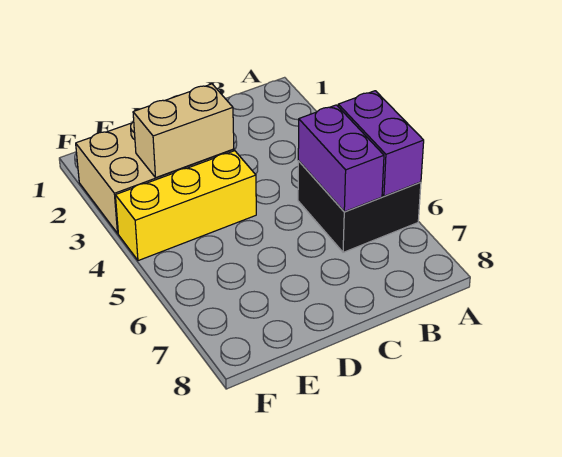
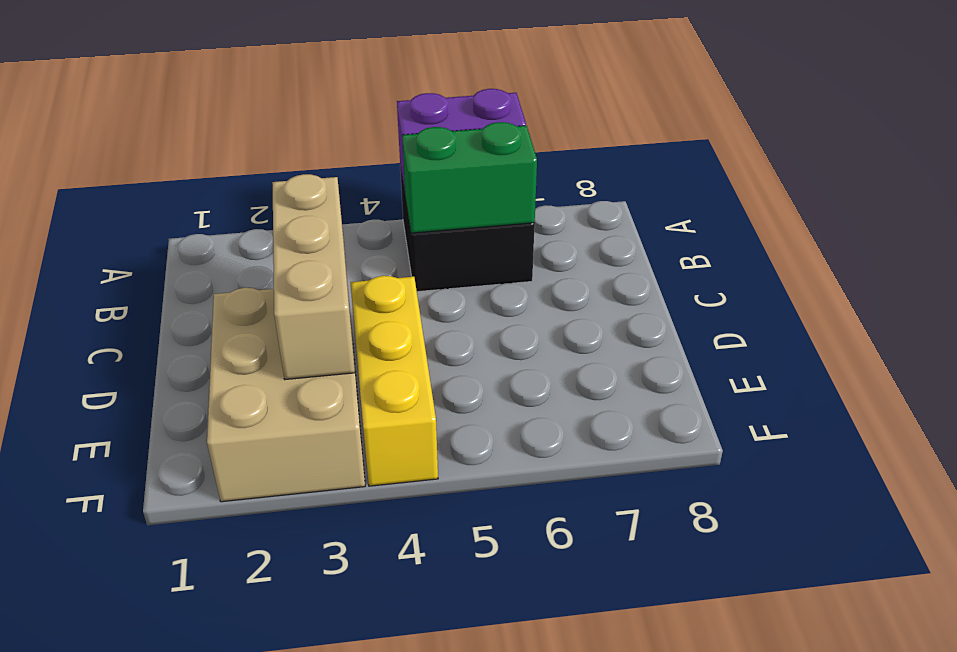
purple 1x2 brick [298,105,384,212] -> green 1x2 brick [402,122,537,233]
tan 1x2 brick [133,84,234,177] -> tan 1x3 brick [272,174,355,379]

